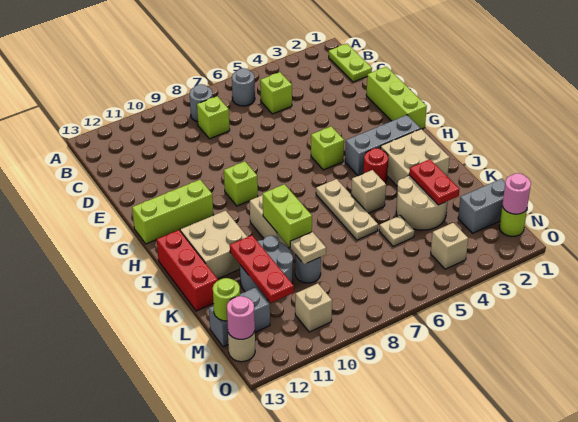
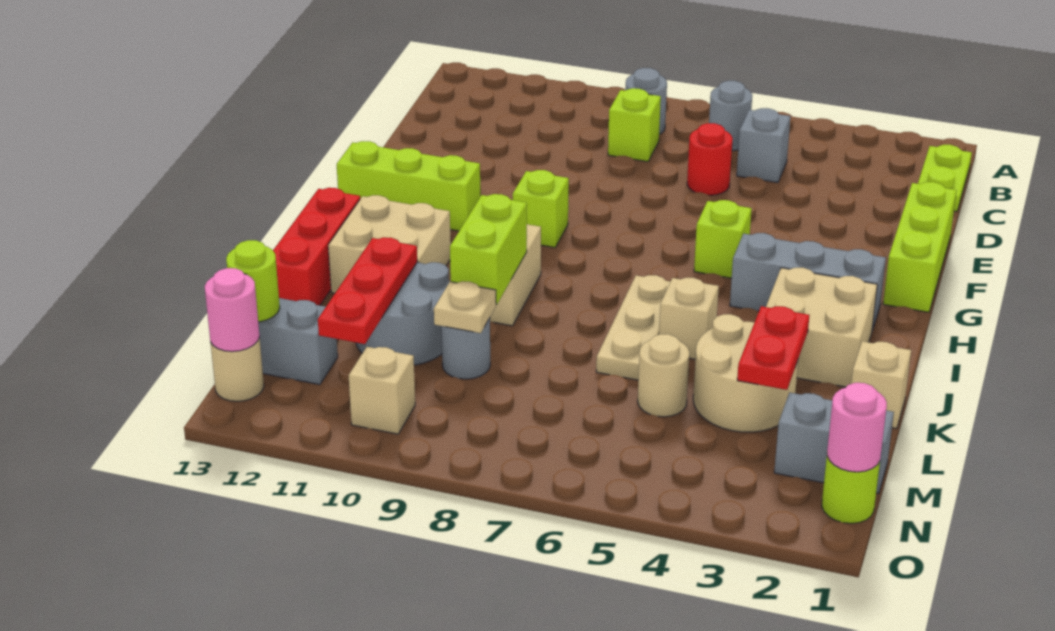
lime 1x1 brick [260,72,292,114] -> grey 1x1 brick [737,108,791,183]
red 1x1 round brick [363,148,388,183] -> red 1x1 round brick moved to [687,123,733,195]
tan 1x1 plate [379,215,414,246] -> tan 1x1 round brick [638,334,689,417]
tan 1x1 brick [431,223,468,269] -> tan 1x1 brick moved to [851,341,911,429]

